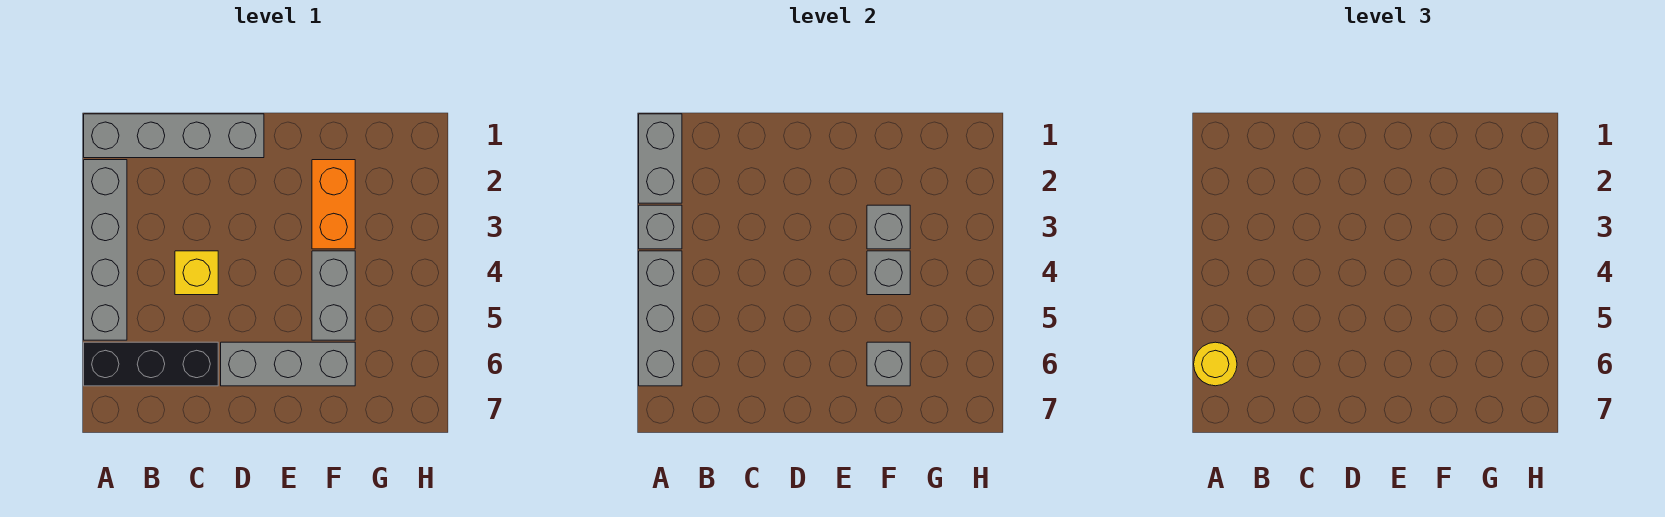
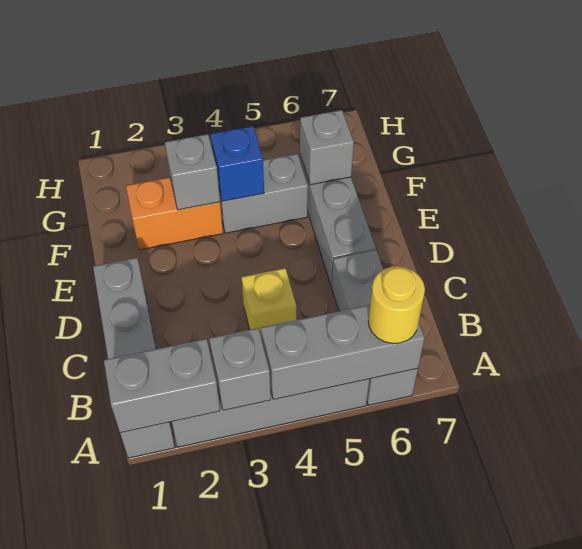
black 1x3 brick [84,342,218,386] -> grey 1x3 brick [332,250,418,405]
grey 1x1 brick [867,251,910,295] -> blue 1x1 brick [210,126,264,201]

